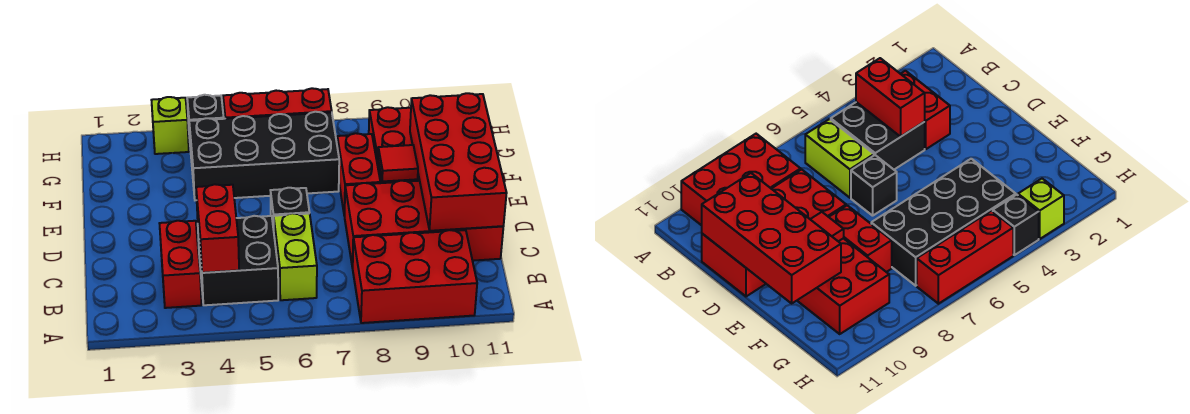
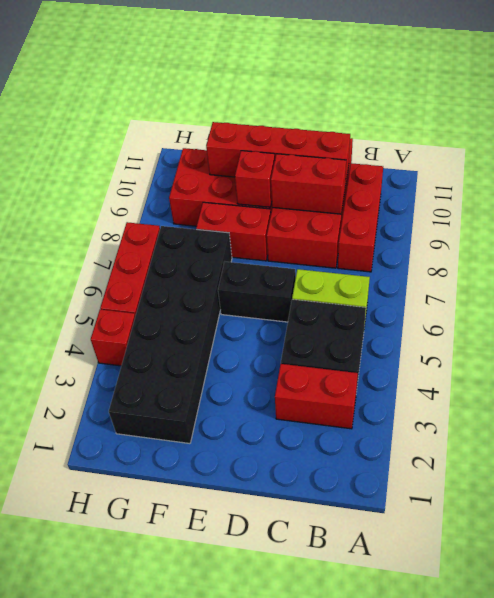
red 2x3 brick [352,230,477,323] -> red 1x3 brick [338,163,383,272]
red 1x2 brick [196,184,239,273] -> red 1x2 brick moved to [271,154,346,214]
red 2x4 brick [410,93,507,231] -> red 1x4 brick [206,122,350,185]
black 1x1 brick [271,188,309,230] -> black 1x2 brick [218,262,296,322]
red 1x1 tile [378,145,418,182] -> red 1x1 brick [235,151,275,207]
black 2x4 brick [189,112,339,200] -> black 2x6 brick [109,226,232,444]
lime 1x1 brick [152,97,189,154] -> none
black 1x1 brick [187,95,224,150] -> red 1x1 brick [91,309,135,366]

